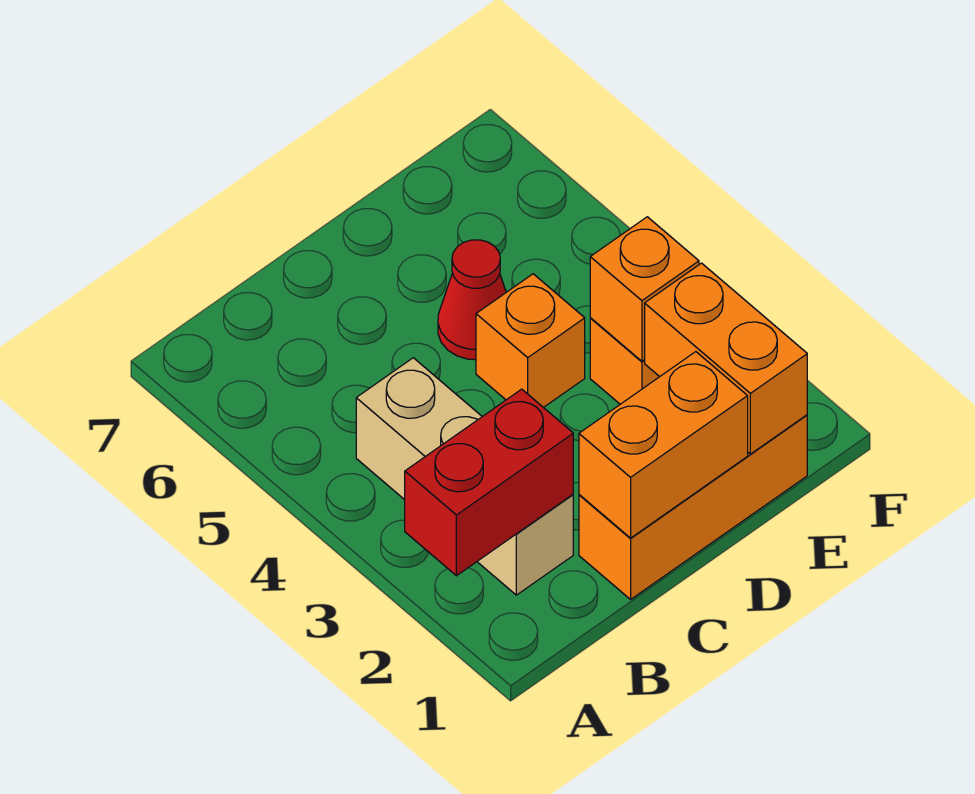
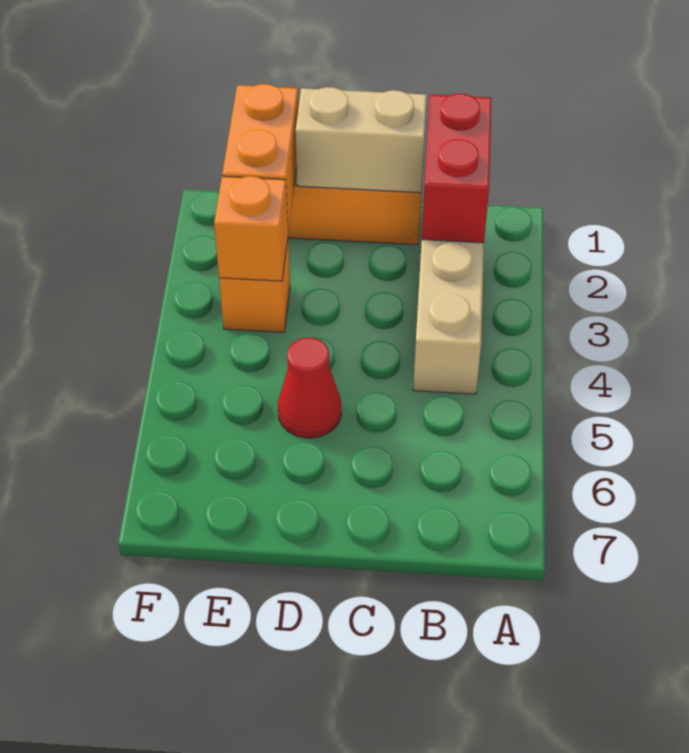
red 1x2 brick [405,389,573,576] -> red 1x2 brick turned to [422,94,491,243]
orange 1x2 brick [579,352,748,538] -> tan 1x2 brick [296,87,427,193]
orange 1x1 brick [476,274,585,408] -> none

